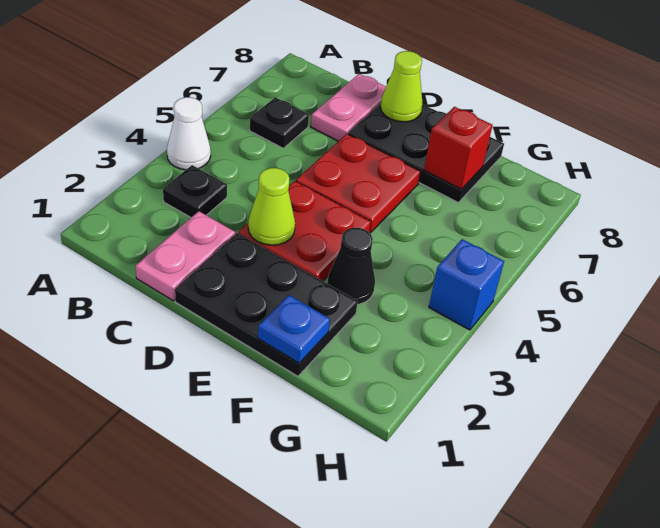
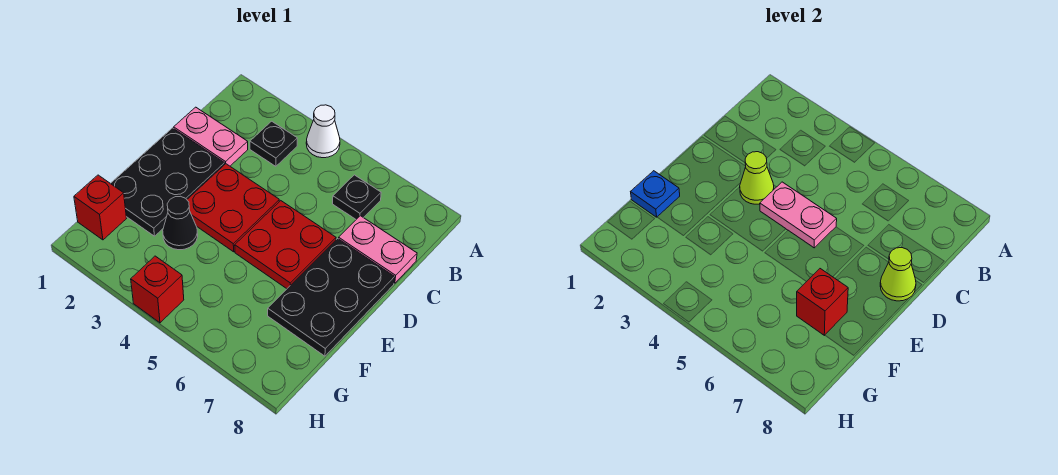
none -> pink 1x2 plate [760,182,837,248]
none -> red 1x1 brick [74,175,126,240]
blue 1x1 brick [429,239,504,330] -> red 1x1 brick [131,256,184,323]

